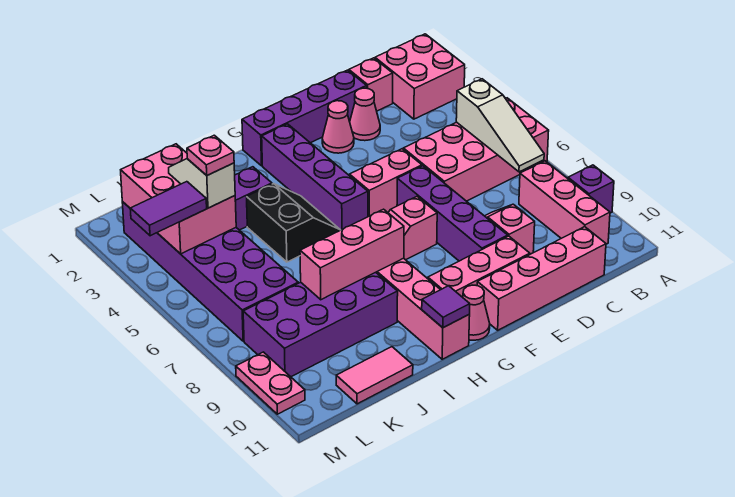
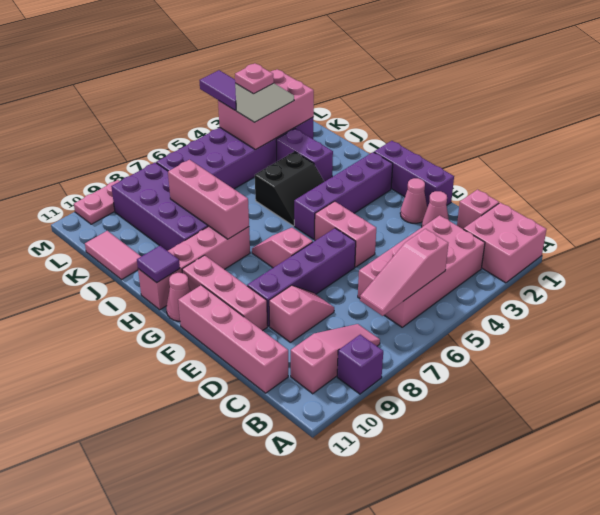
pink 2x4 brick [403,98,549,201] -> pink 2x4 brick turned to [358,215,485,327]
white 1x3 slope [456,79,544,172] -> pink 1x3 slope [360,229,448,316]
pink 1x3 brick [519,161,610,244] -> pink 1x3 slope [291,324,380,394]
purple 1x4 brick [242,70,367,166] -> purple 1x3 brick [374,141,454,207]

